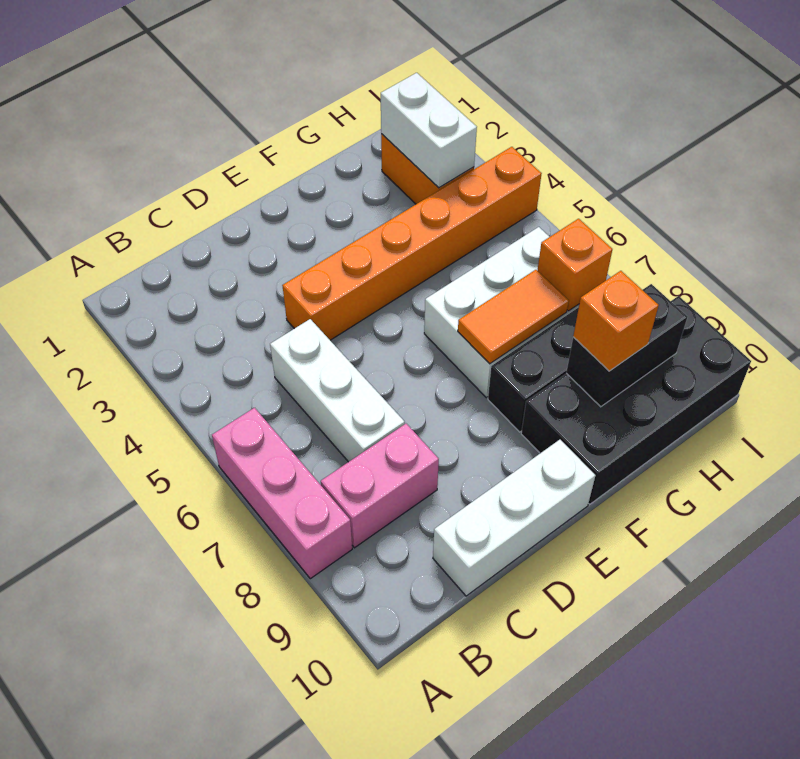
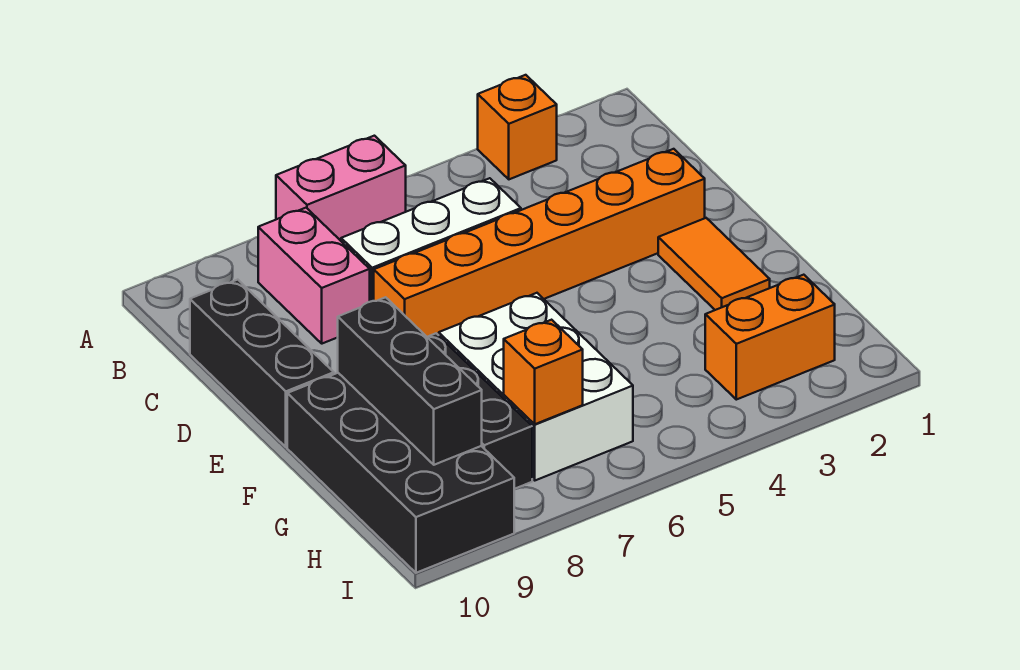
pink 1x3 brick [212,408,352,579] -> pink 1x2 brick [276,136,406,241]
white 1x3 brick [433,440,595,596] -> black 1x3 brick [190,280,334,447]
orange 1x6 brick [282,147,542,340] -> orange 1x6 brick turned to [374,149,705,337]
orange 1x2 tile [458,270,569,364] -> orange 1x2 tile moved to [658,218,770,310]
black 1x2 brick [566,284,687,407] -> black 1x3 brick [338,297,482,465]
orange 1x1 brick [573,271,659,371] -> orange 1x1 brick moved to [478,75,557,179]
white 1x2 brick [381,73,477,188] -> none

